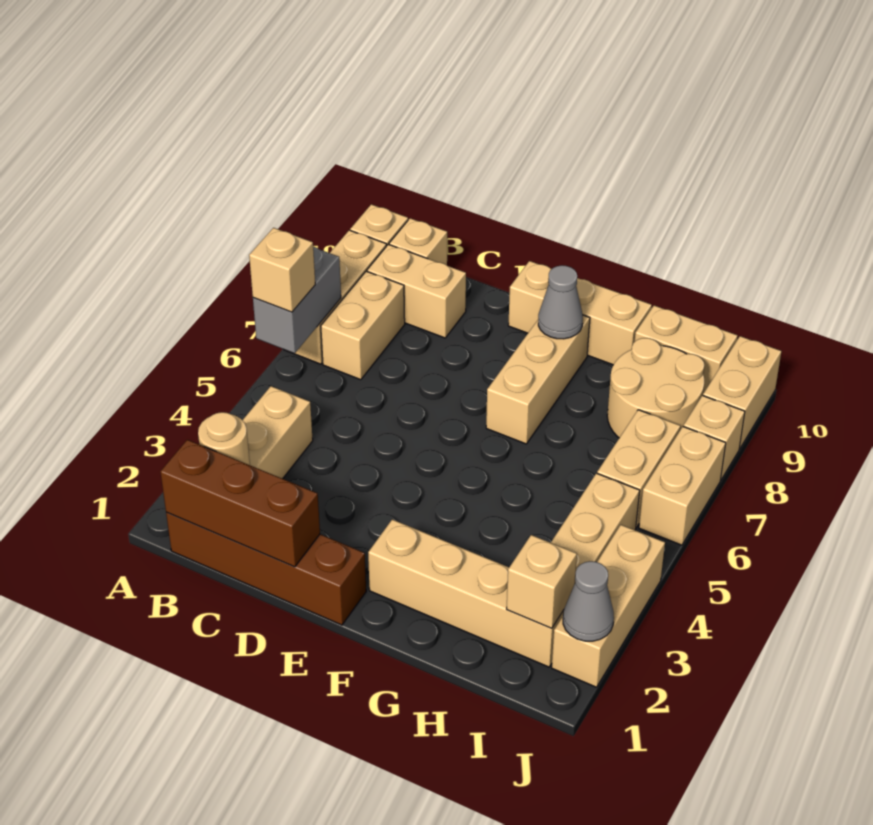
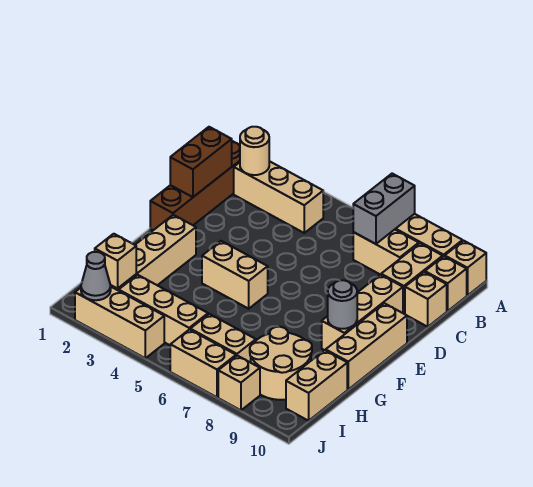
grey 1x2 brick [253,247,341,353] -> grey 1x2 brick turned to [353,174,415,244]
tan 1x1 brick [249,228,315,312] -> tan 1x1 brick moved to [405,272,447,327]
brown 1x3 brick [161,440,320,567] -> brown 1x2 brick [170,127,232,197]
tan 1x3 brick [486,315,590,444] -> tan 1x3 brick turned to [322,275,403,350]
grey 1x1 cone [538,265,583,339] -> grey 1x1 round brick [328,280,357,329]
tan 1x2 brick [703,336,781,449] -> tan 1x2 brick moved to [202,241,268,309]

